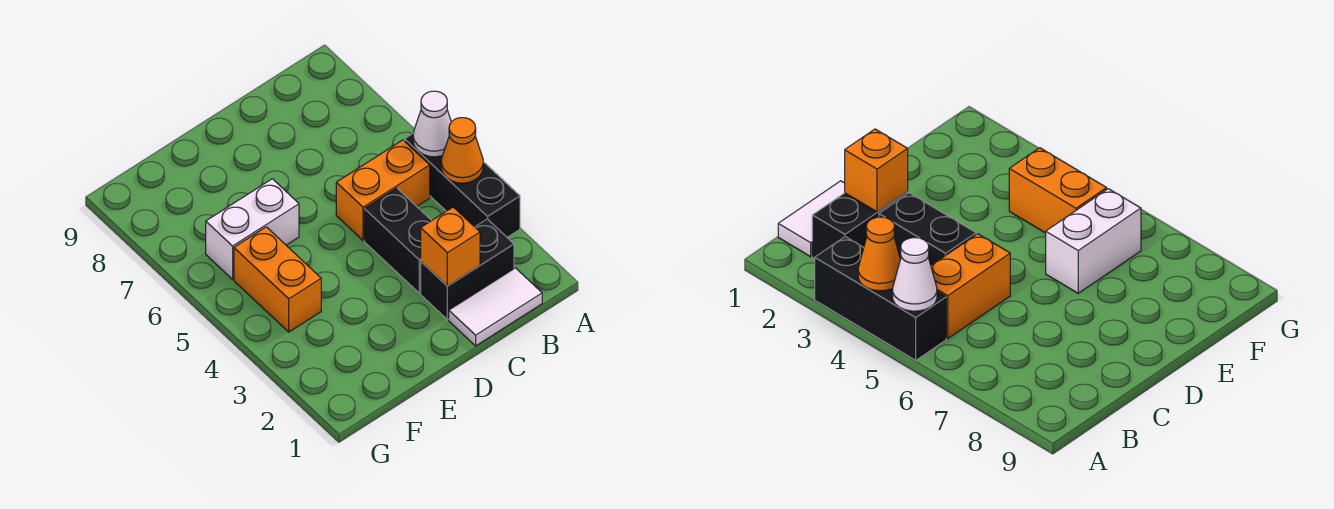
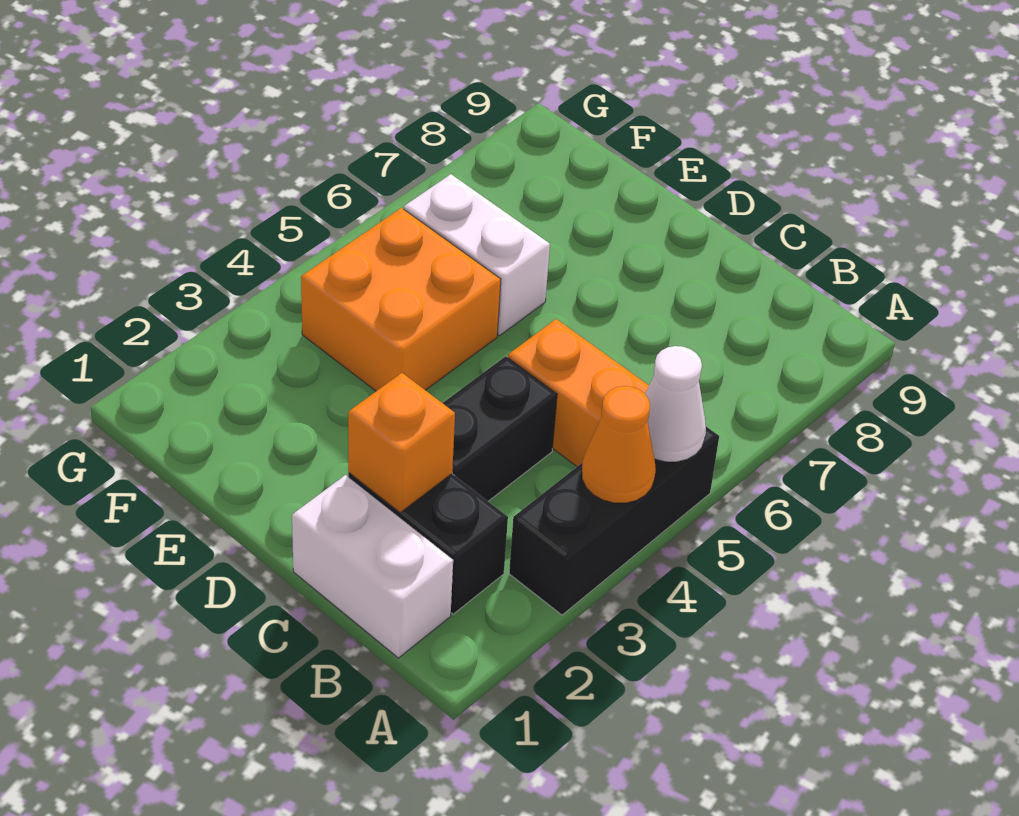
white 1x2 tile [449,268,542,346] -> white 1x2 brick [292,475,453,658]
orange 1x2 brick [234,227,321,332] -> orange 2x2 brick [301,208,501,391]

